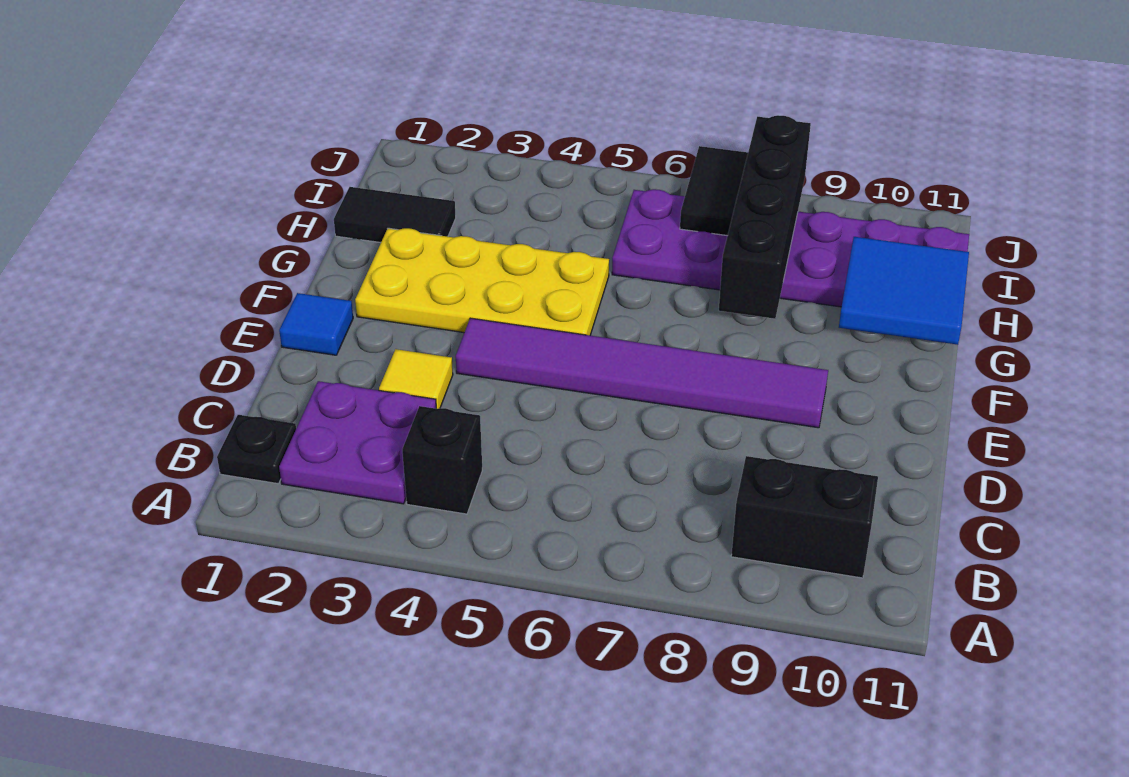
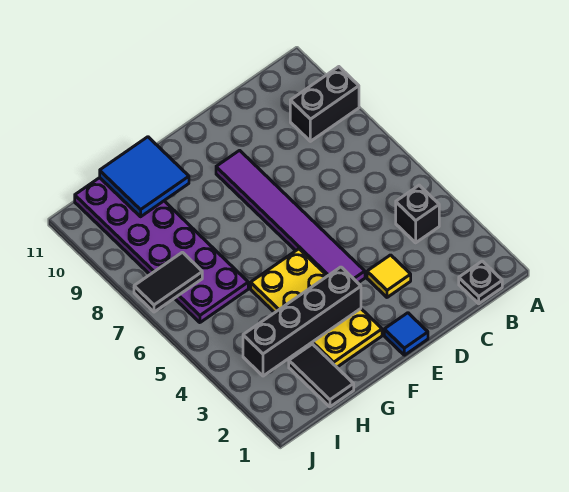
purple 2x2 plate [279,381,436,504] -> none
black 1x2 brick [731,456,878,578] -> black 1x2 brick turned to [290,67,359,141]
black 1x4 brick [719,115,811,319] -> black 1x4 brick moved to [243,267,361,376]

